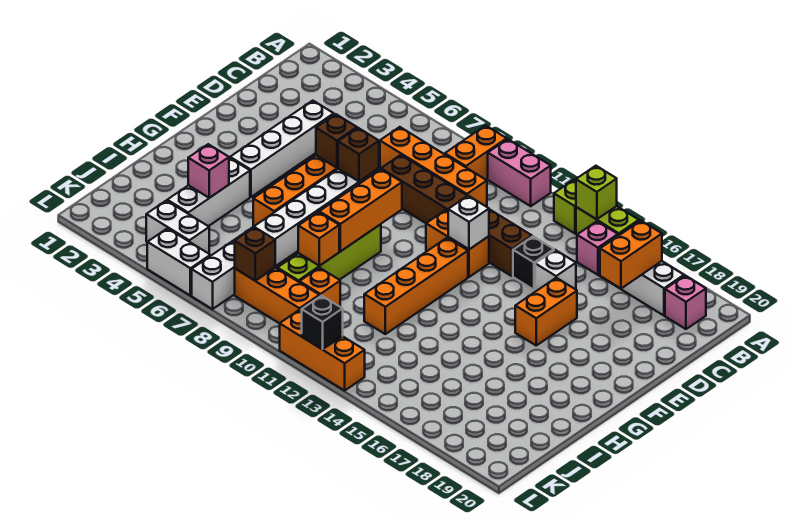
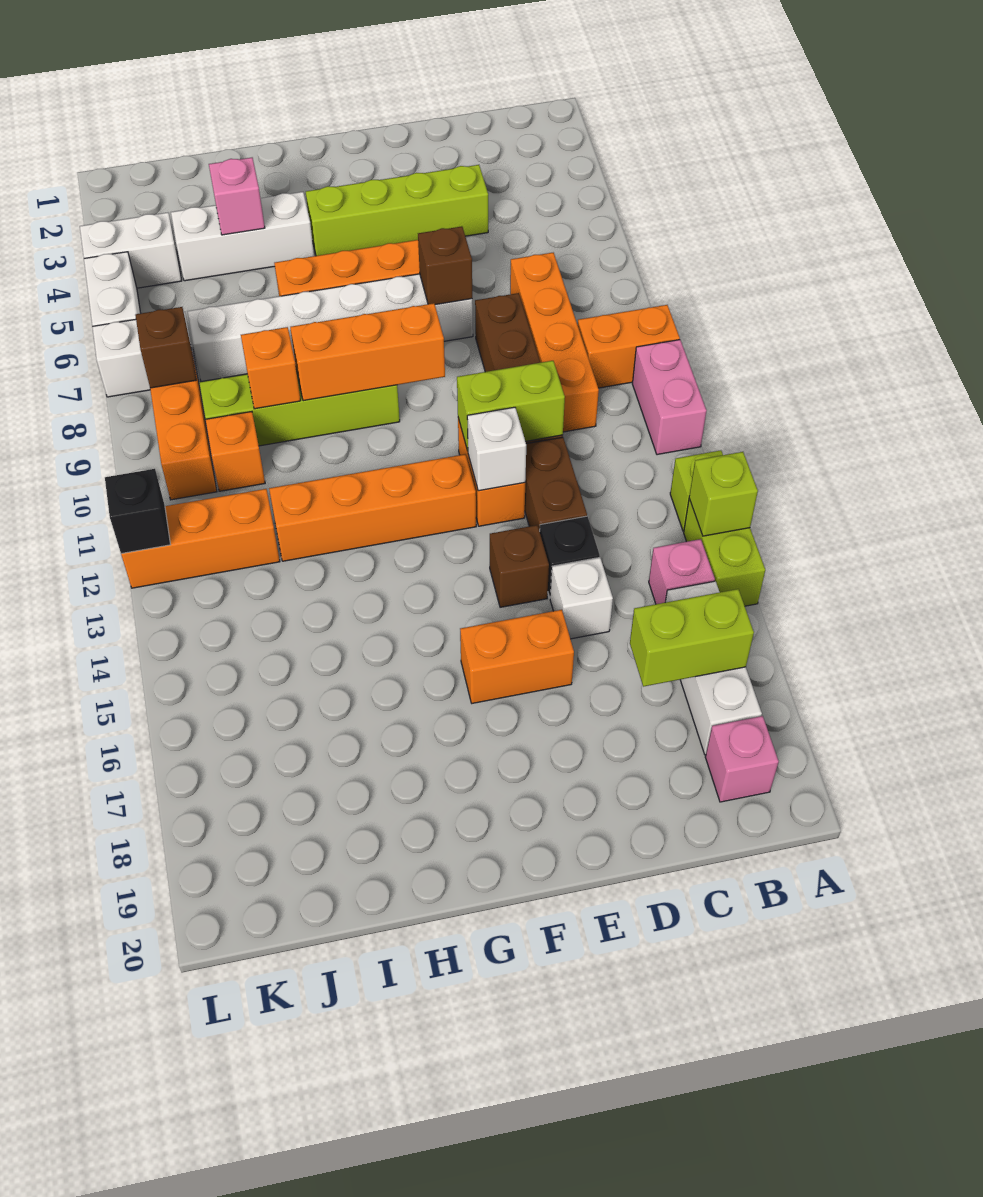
orange 1x2 brick [600,221,662,289] -> lime 1x2 brick [630,589,754,687]
white 1x4 brick [230,101,334,197] -> lime 1x4 brick [306,165,488,256]
none -> lime 1x2 brick [457,361,565,451]
brown 1x1 brick [316,114,357,168] -> brown 1x1 brick moved to [490,525,549,607]
white 1x2 brick [146,200,209,254] -> white 1x2 brick turned to [80,213,182,288]
orange 1x3 brick [280,310,365,391] -> orange 1x3 brick turned to [121,489,280,588]

